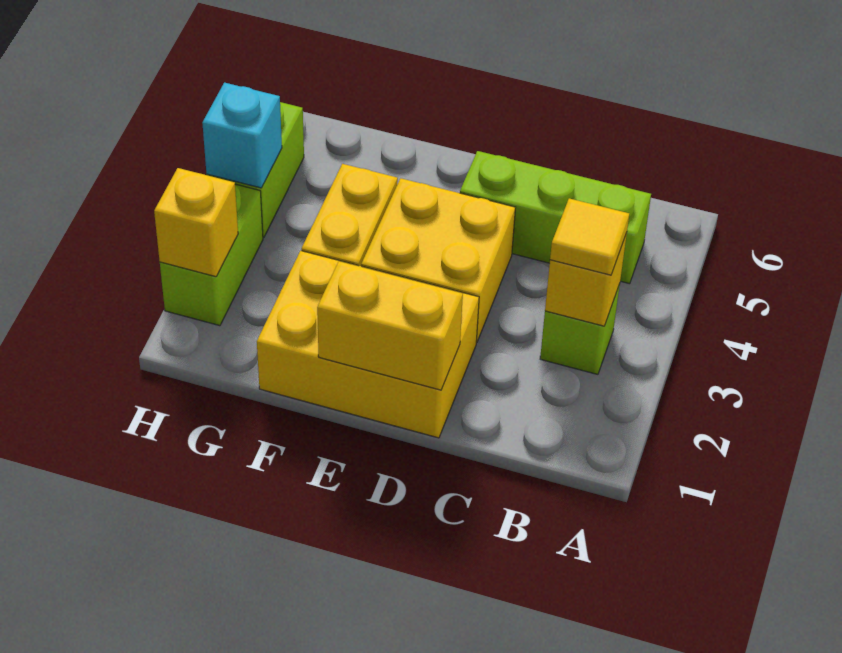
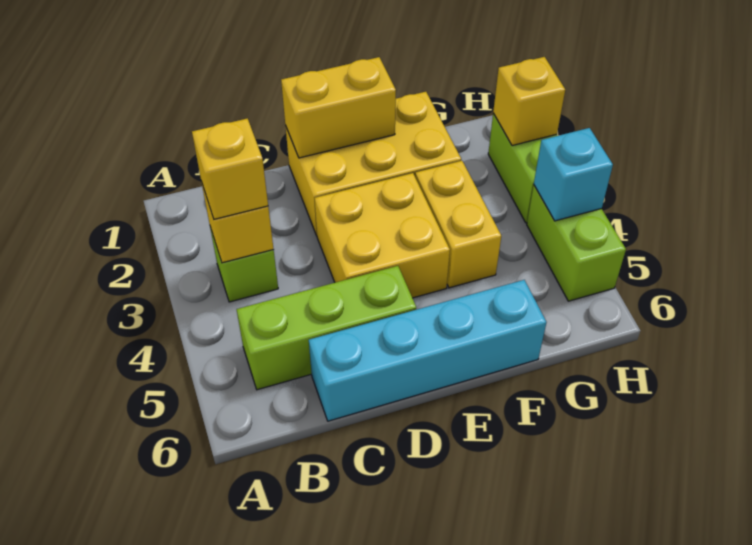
yellow 1x1 tile [550,198,629,275] -> yellow 1x1 brick [192,118,268,219]
none -> cyan 1x4 brick [309,280,547,421]

